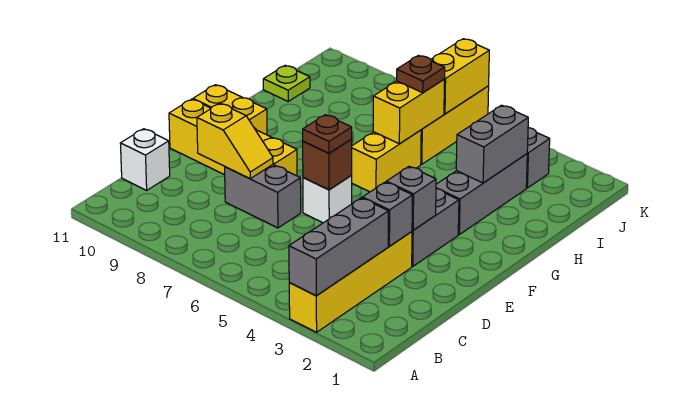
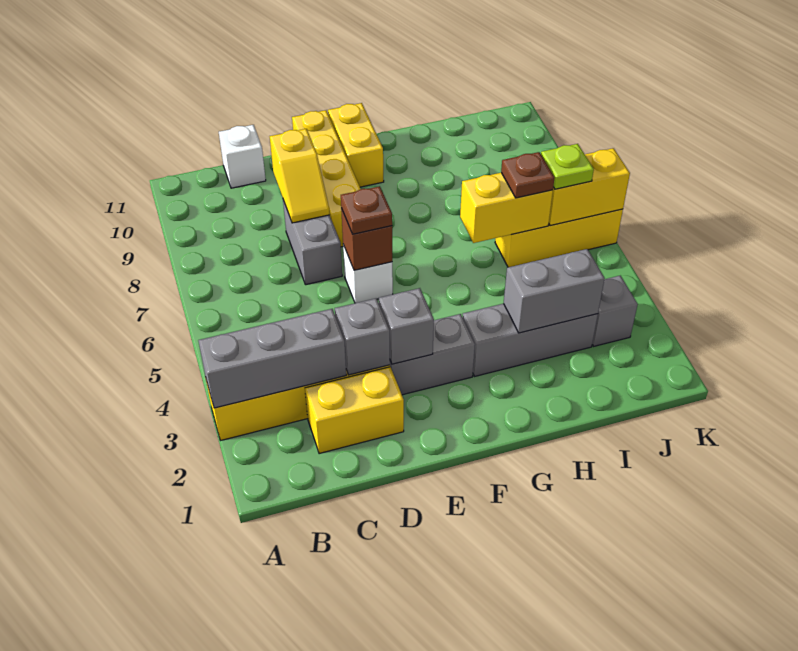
yellow 1x2 brick [351,130,421,192] -> yellow 1x2 brick moved to [305,367,404,454]
lime 1x1 plate [263,65,310,101] -> lime 1x1 plate moved to [541,144,594,189]

